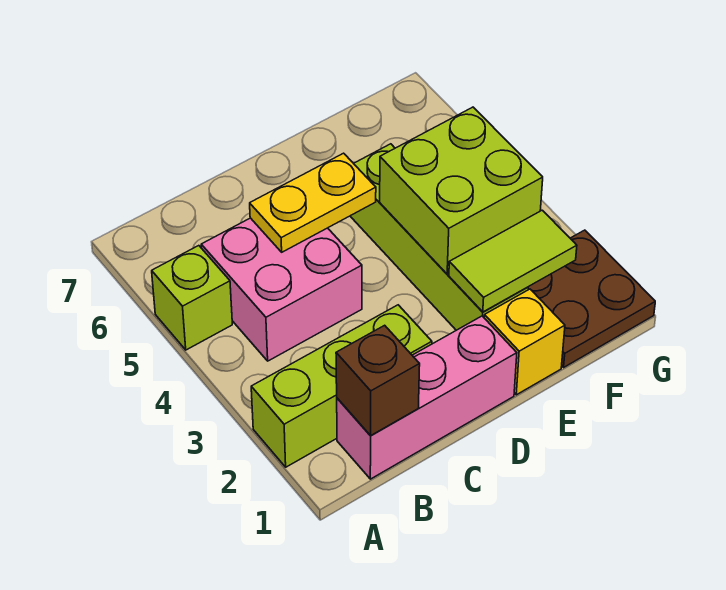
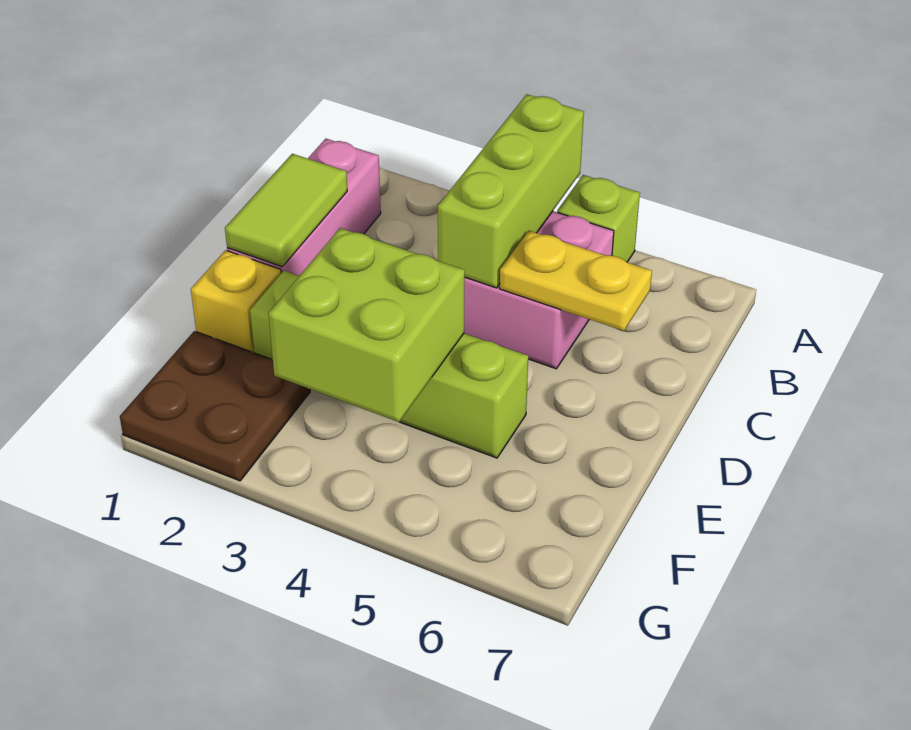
lime 1x3 brick [251,305,432,467] -> lime 1x3 brick moved to [438,94,584,288]
brown 1x1 brick [336,325,420,436] -> none
yellow 1x2 plate [250,153,376,252] -> yellow 1x2 plate turned to [500,231,652,331]
lime 1x2 tile [449,210,577,312] -> lime 1x2 tile moved to [225,154,347,267]

